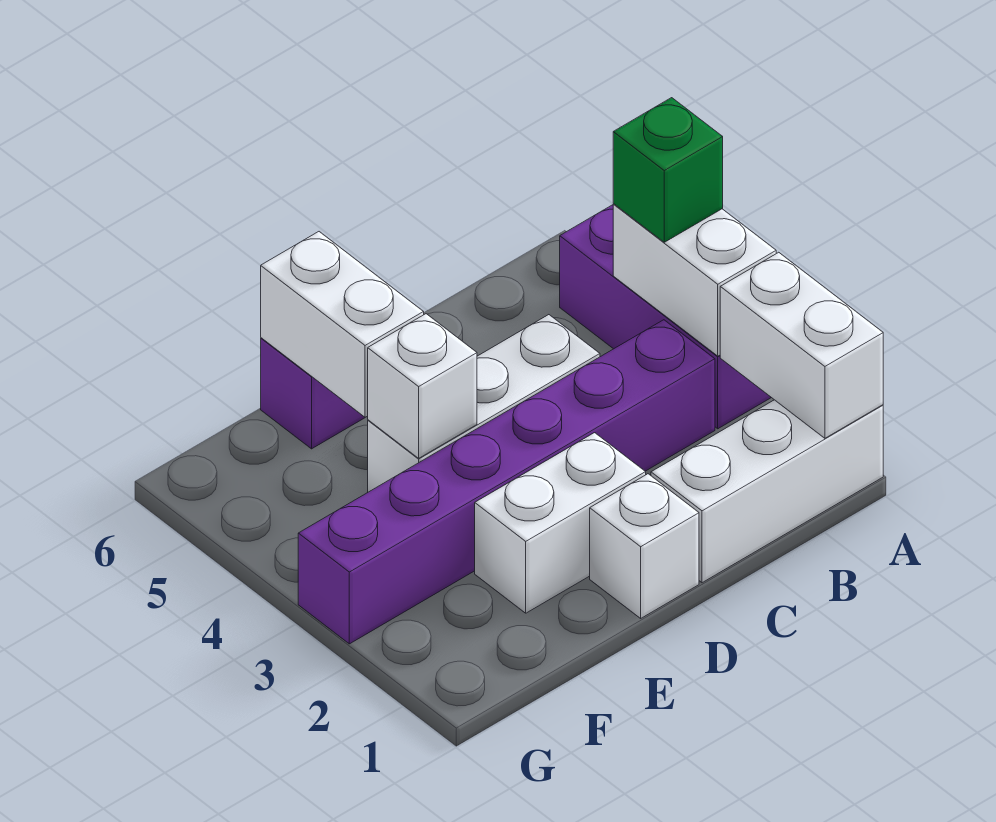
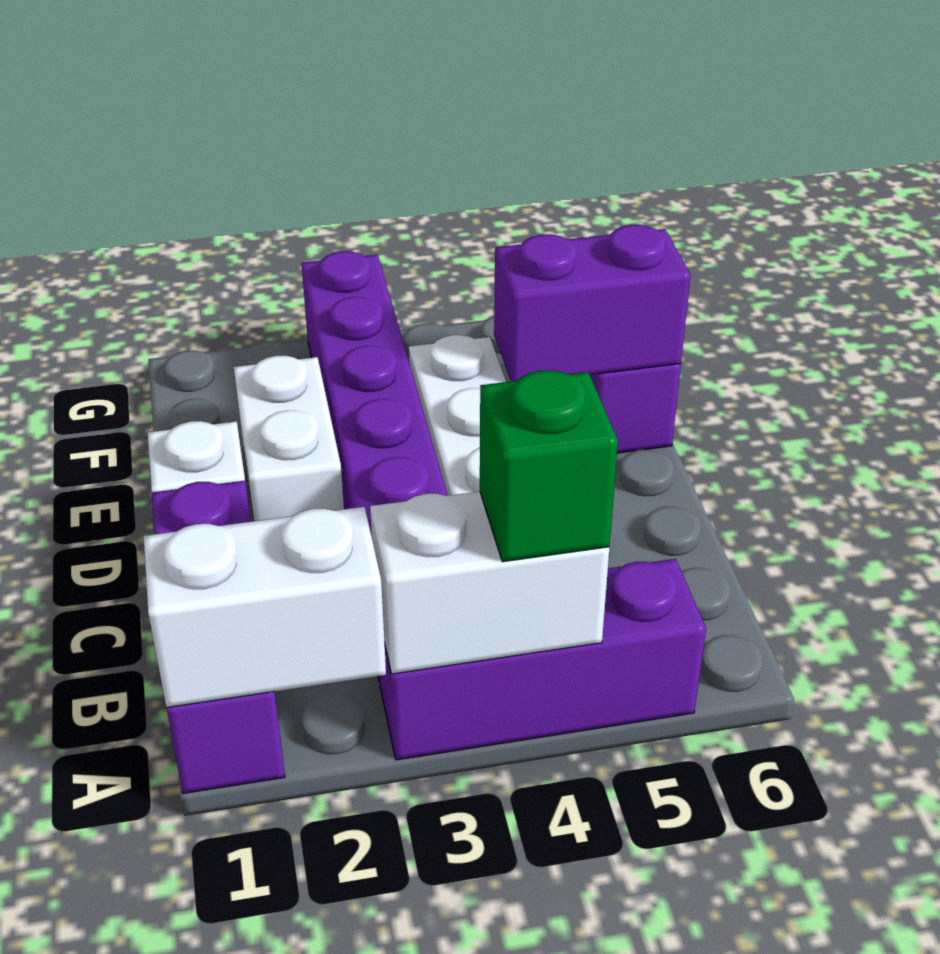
white 1x3 brick [651,400,883,583] -> purple 1x3 brick [152,481,285,793]
white 1x1 brick [368,314,477,458] -> none
white 1x2 brick [261,232,424,417] -> purple 1x2 brick [494,225,691,381]

